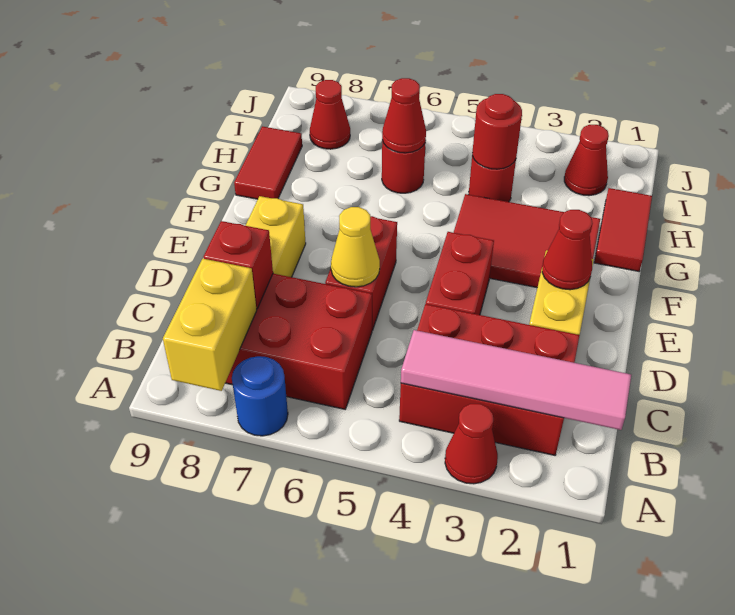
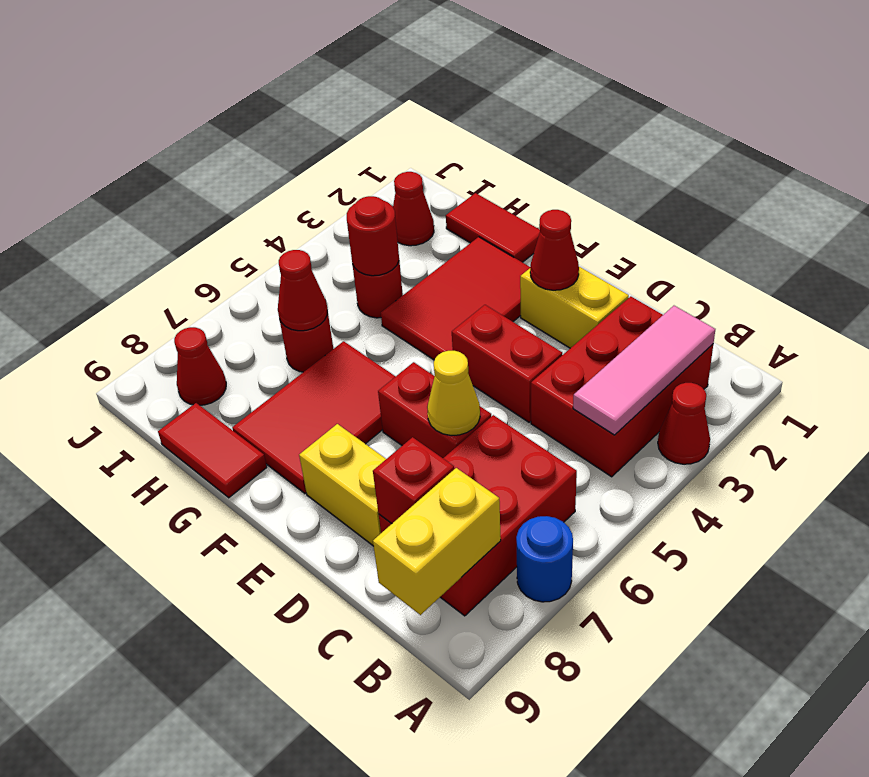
yellow 1x2 brick [163,259,257,391] -> yellow 1x2 brick turned to [373,468,501,615]
pink 1x4 tile [401,330,631,430] -> pink 1x3 tile [573,306,715,435]
none -> red 2x3 tile [232,341,396,493]

